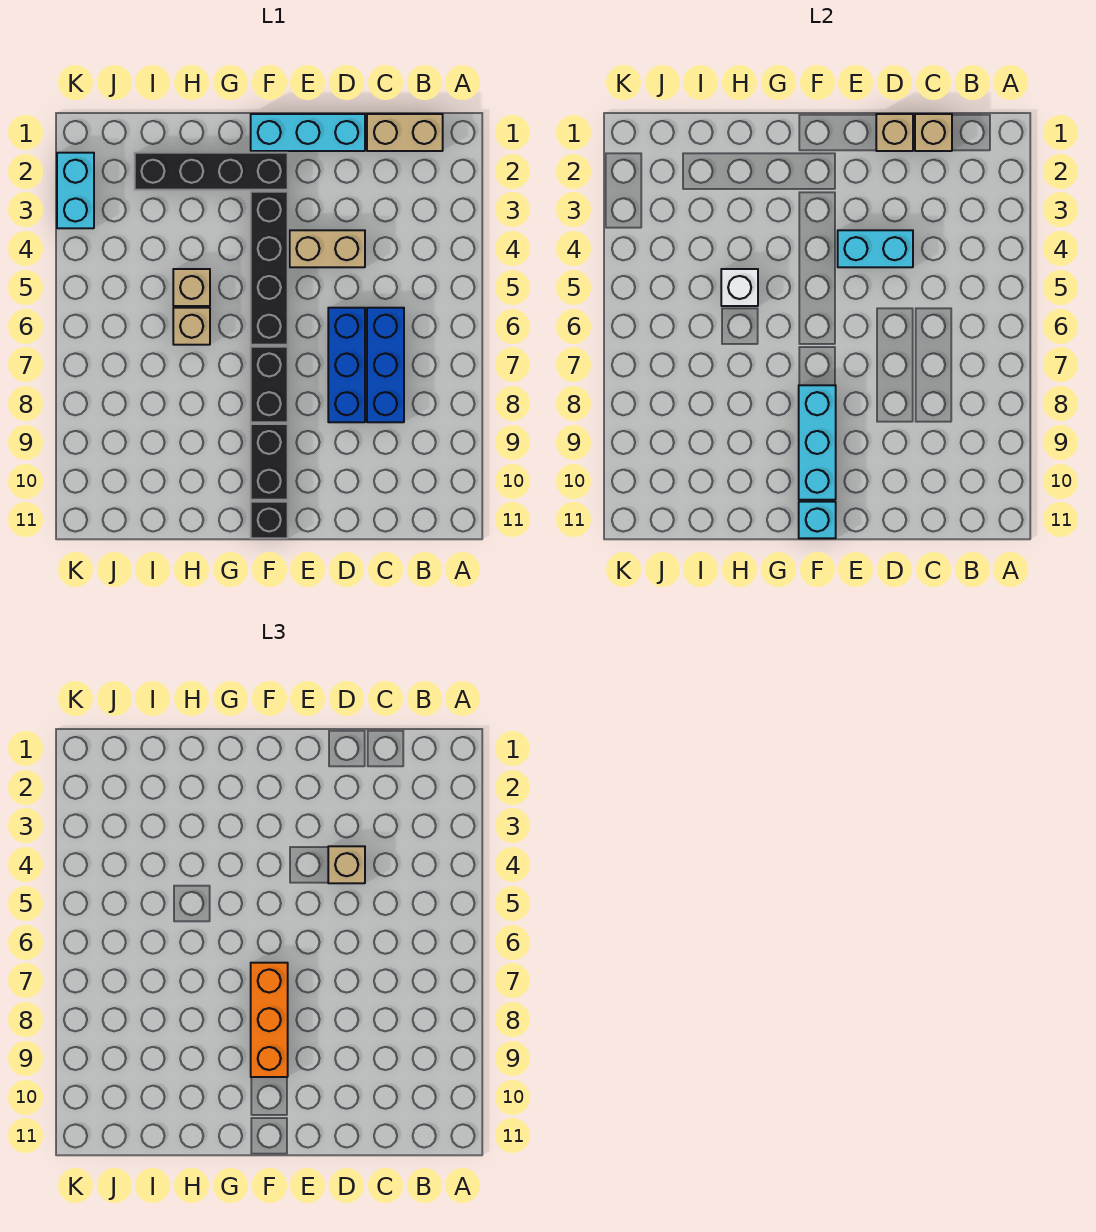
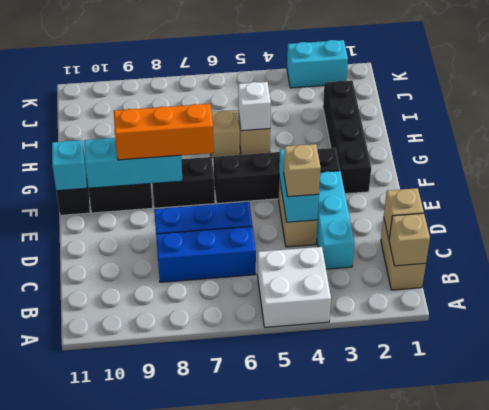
none -> white 2x2 brick [257,247,331,327]
cyan 1x3 brick [251,114,365,151] -> cyan 1x3 brick moved to [316,171,355,269]
tan 1x1 brick [876,114,913,151] -> tan 1x1 brick moved to [389,213,430,266]

